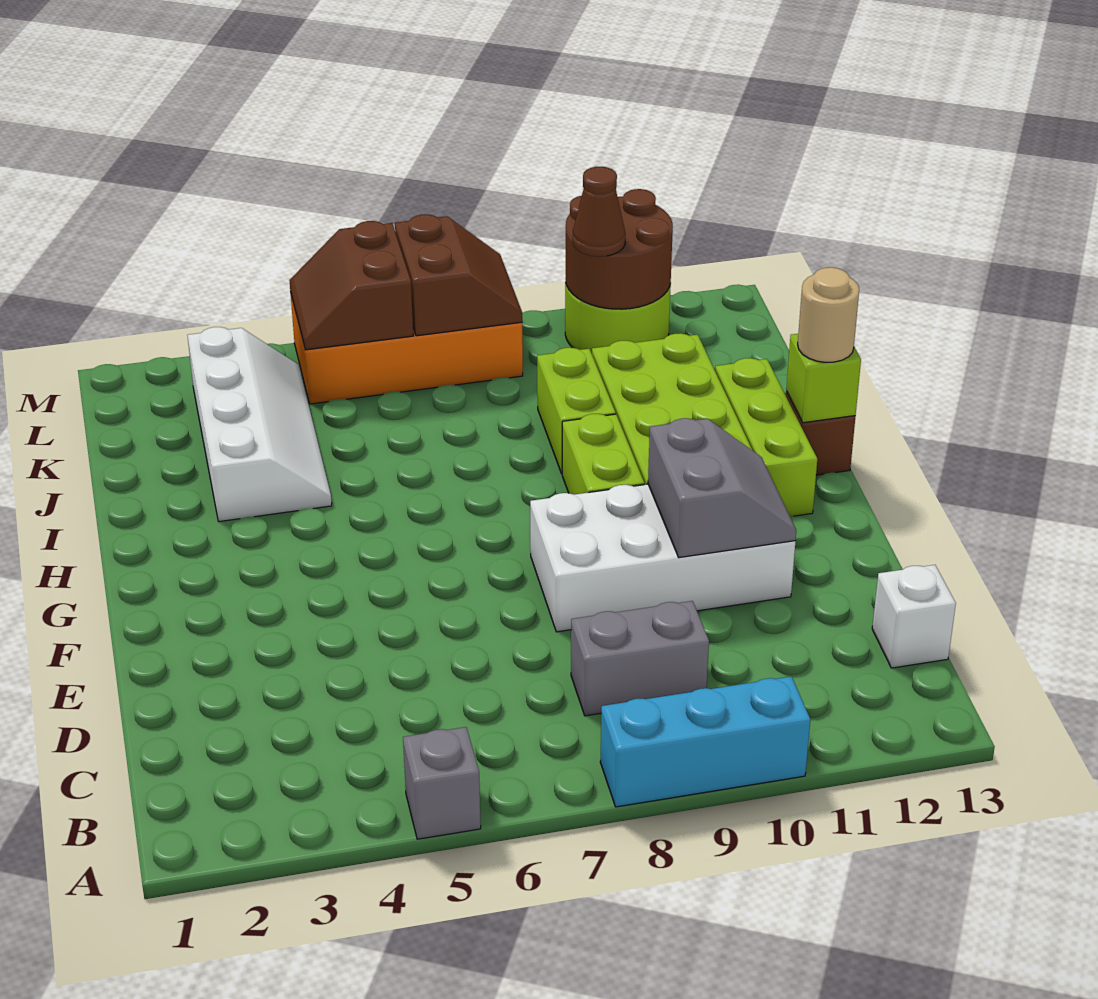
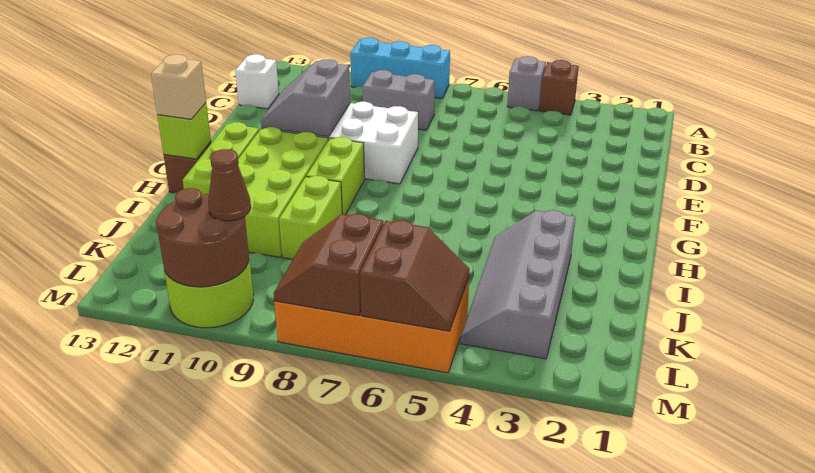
none -> brown 1x1 brick [540,60,579,115]
tan 1x1 round brick [798,267,859,362] -> tan 1x1 brick [151,55,206,119]
white 2x4 slope [187,327,332,522] -> grey 2x4 slope [461,210,575,359]

